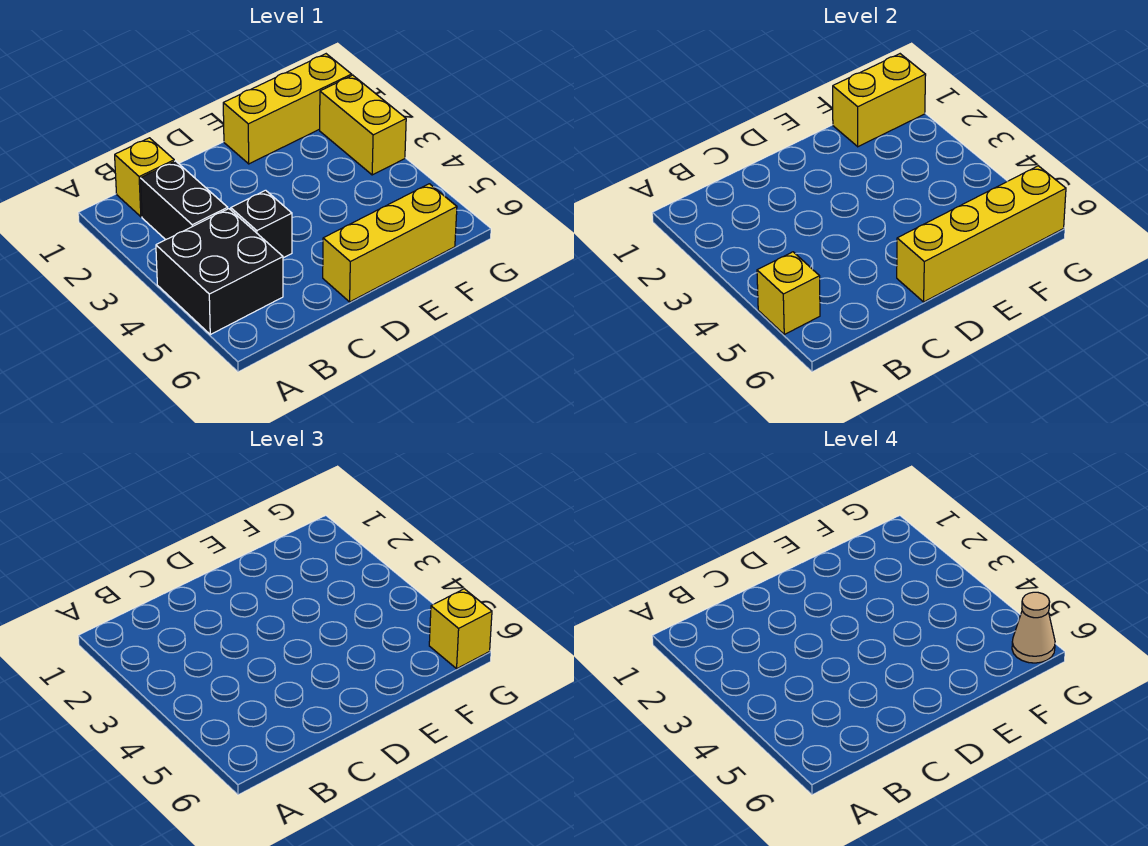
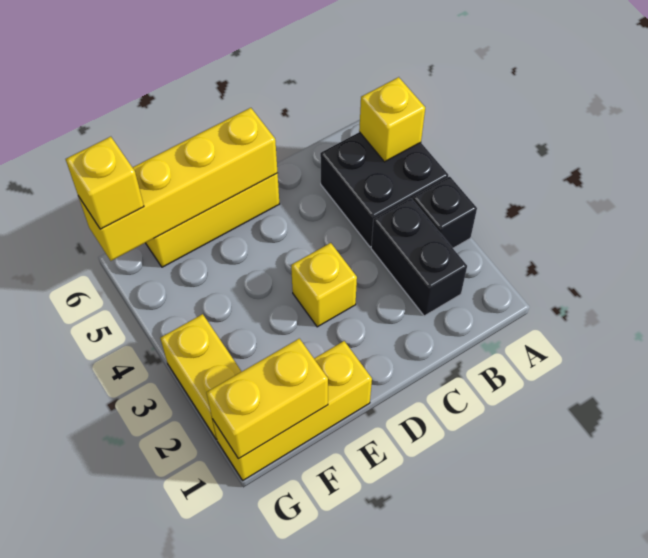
yellow 1x1 brick [115,138,174,217] -> yellow 1x1 brick moved to [291,243,357,327]
black 1x1 brick [231,190,292,258] -> black 1x1 brick moved to [413,177,477,248]
tan 1x1 cone [1012,592,1055,663] -> none

